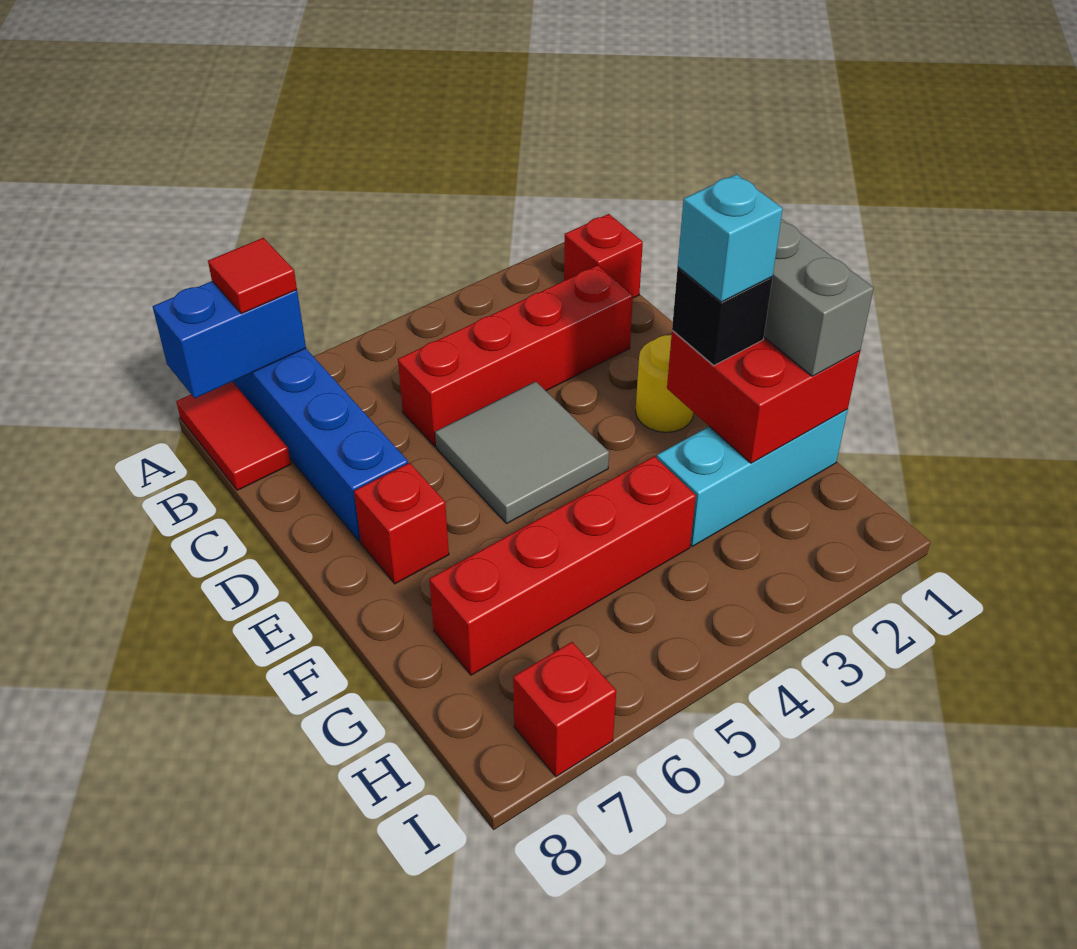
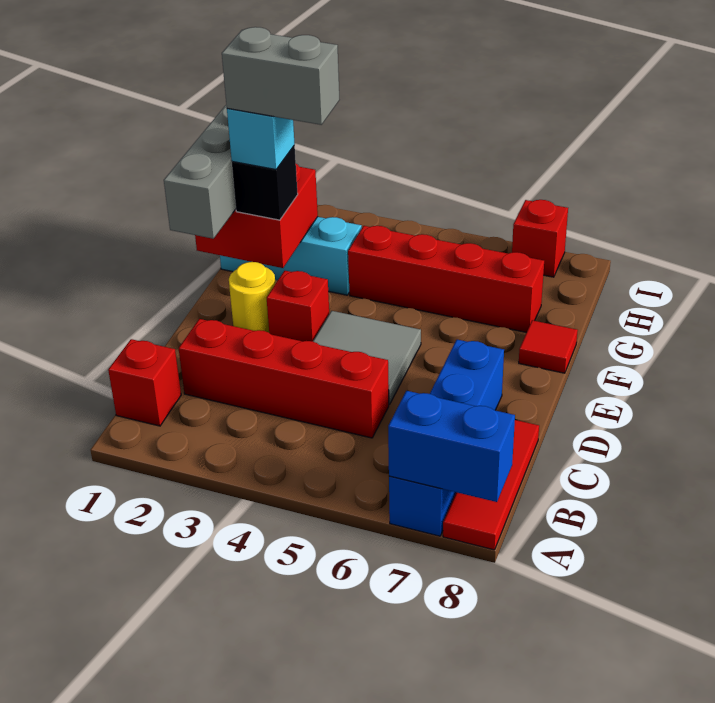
red 1x1 tile [208,238,297,314] -> red 1x1 tile moved to [519,320,578,373]
red 1x2 tile [176,381,291,490] -> red 1x3 tile [443,420,539,550]
red 1x1 brick [354,463,449,584] -> red 1x1 brick moved to [267,271,329,341]
none -> grey 1x2 brick [222,27,339,125]

